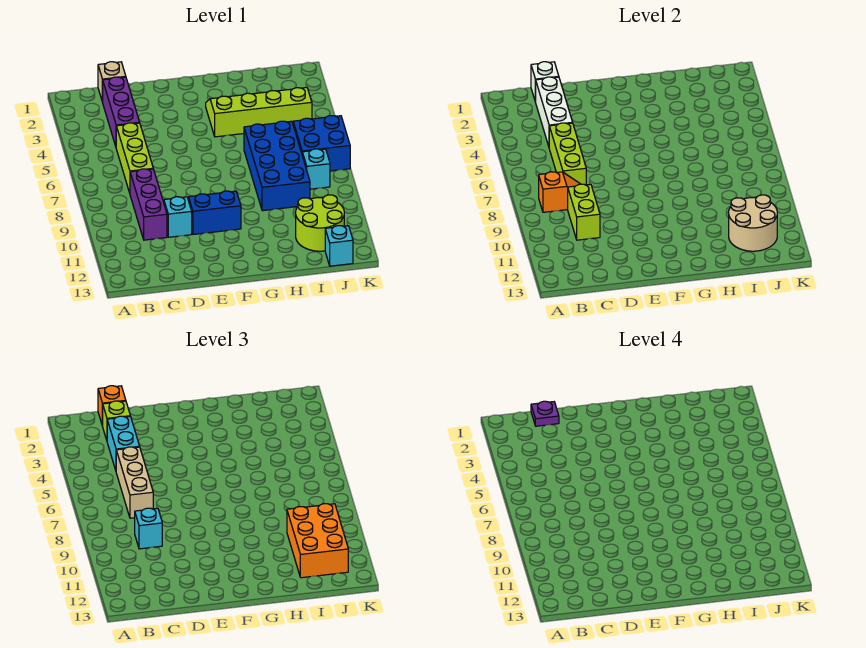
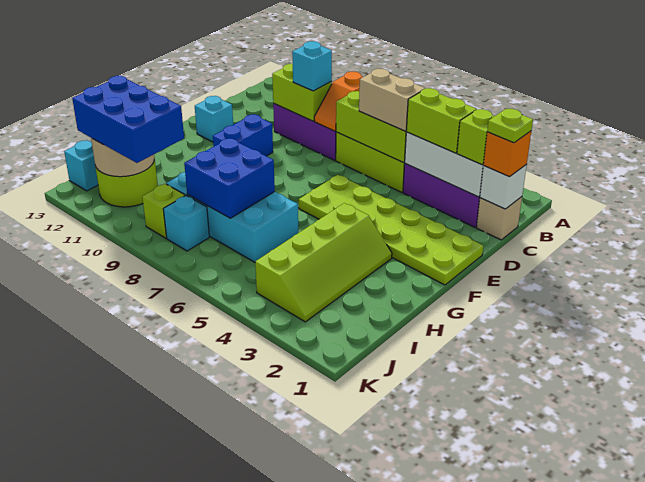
purple 1x1 plate [531,401,559,426] -> lime 1x1 plate [487,109,533,143]
cyan 1x2 brick [107,416,140,470] -> lime 1x2 brick [406,88,477,153]
tan 1x3 brick [116,447,153,518] -> tan 1x2 brick [359,69,425,131]
cyan 1x1 brick [164,197,192,237] -> cyan 1x1 brick moved to [195,96,233,142]
none -> lime 2x6 plate [299,175,483,285]
blue 2x4 brick [244,121,310,211] -> cyan 2x4 brick [166,172,298,262]
orange 2x3 brick [287,504,348,578] -> blue 2x3 brick [72,76,184,163]
blue 2x2 brick [293,116,350,171] -> blue 2x2 brick moved to [184,138,275,218]
none -> lime 1x1 brick [142,184,185,238]

